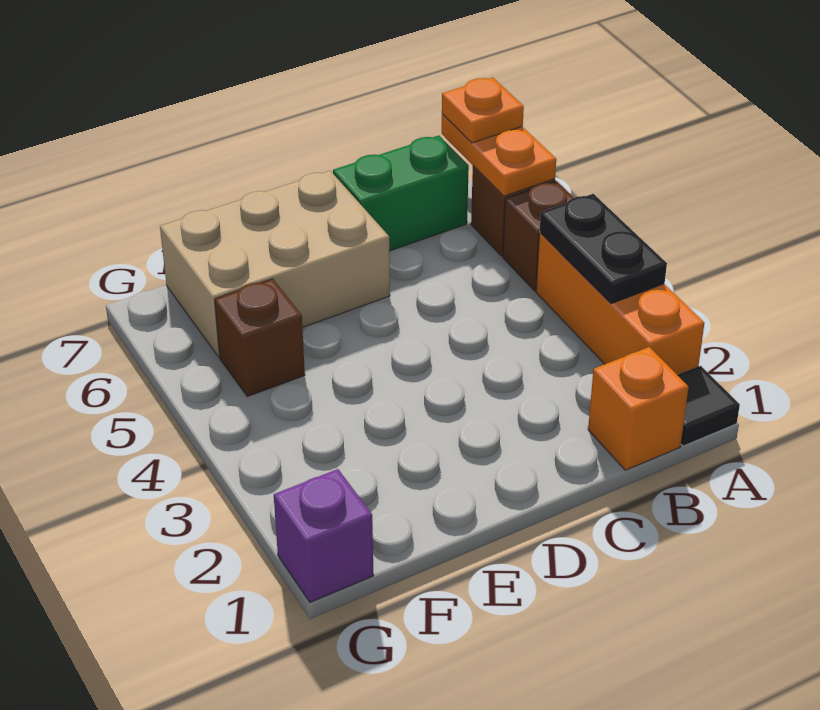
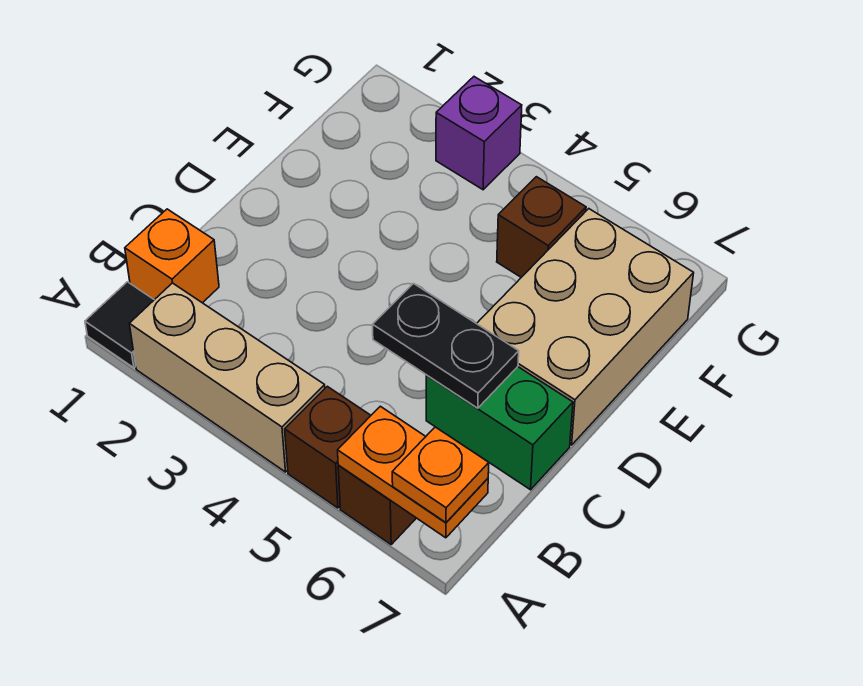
orange 1x3 brick [536,233,704,375] -> tan 1x3 brick [129,283,325,472]
black 1x2 plate [540,194,667,304] -> black 1x2 plate moved to [372,284,519,408]
green 1x2 brick [333,135,469,251] -> green 1x2 brick turned to [426,367,573,490]
purple 1x1 brick [274,469,374,602] -> purple 1x1 brick moved to [436,77,522,190]

